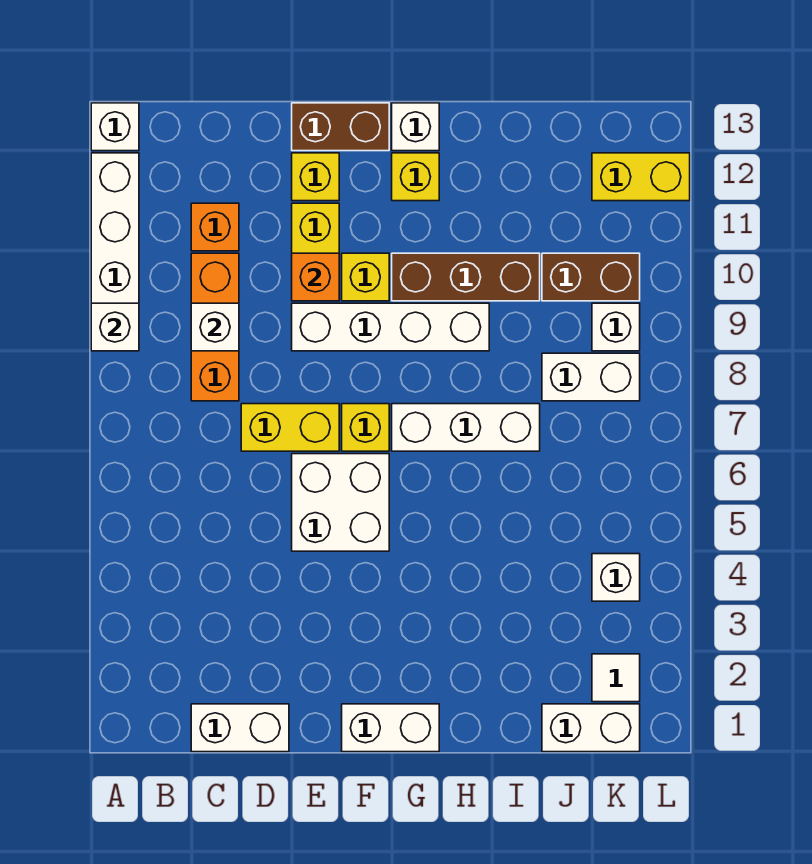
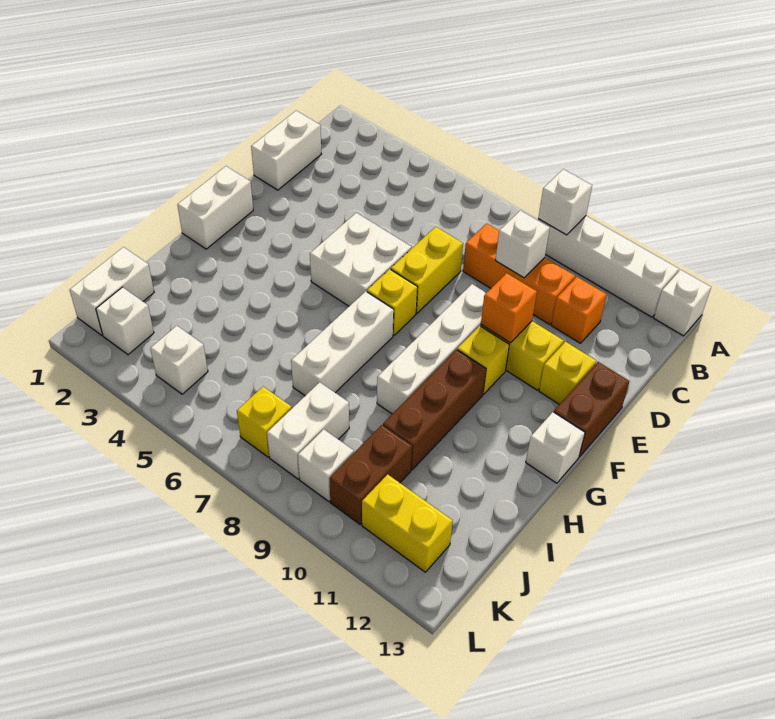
yellow 1x1 brick [392,153,439,201] -> yellow 1x1 brick moved to [237,387,292,457]
white 1x1 tile [592,654,640,702] -> white 1x1 brick [96,287,154,355]
yellow 1x2 brick [592,153,690,201] -> yellow 1x2 brick turned to [362,474,453,572]

